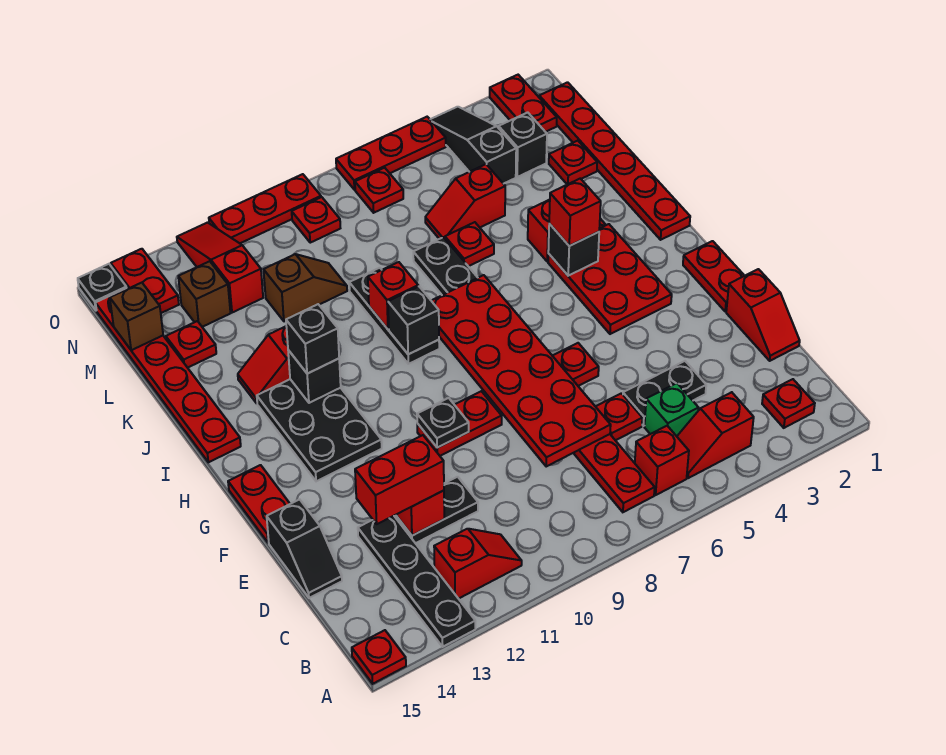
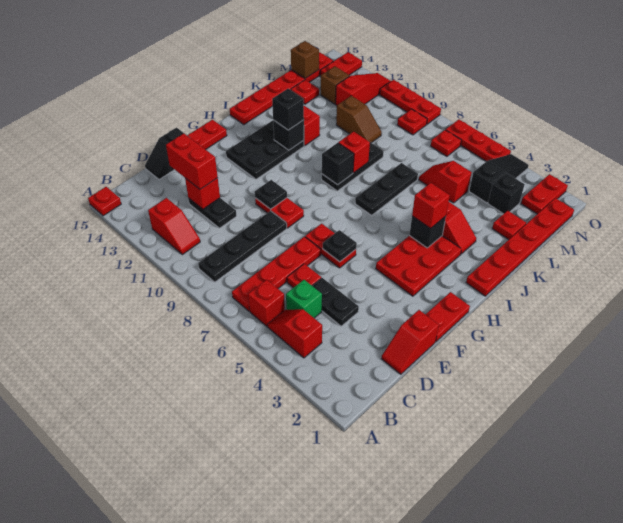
black 1x4 plate [358,516,475,647] -> black 1x4 plate moved to [198,211,287,282]
red 1x1 plate [762,379,815,428] -> none
red 2x6 plate [431,275,611,466] -> none
red 1x1 plate [445,222,494,266] -> none
black 1x1 plate [78,264,126,311] -> black 1x1 plate moved to [323,230,357,262]

